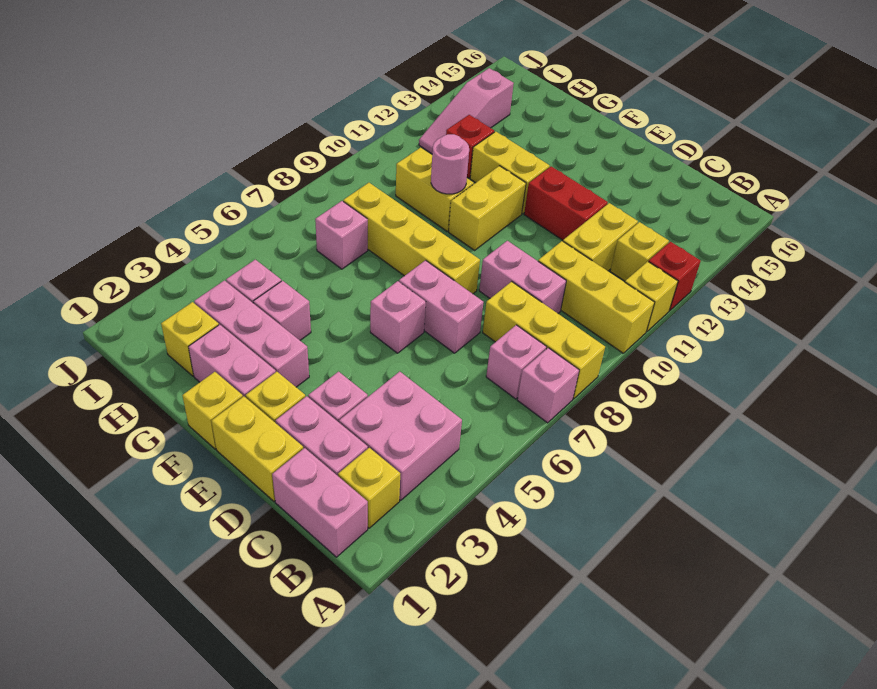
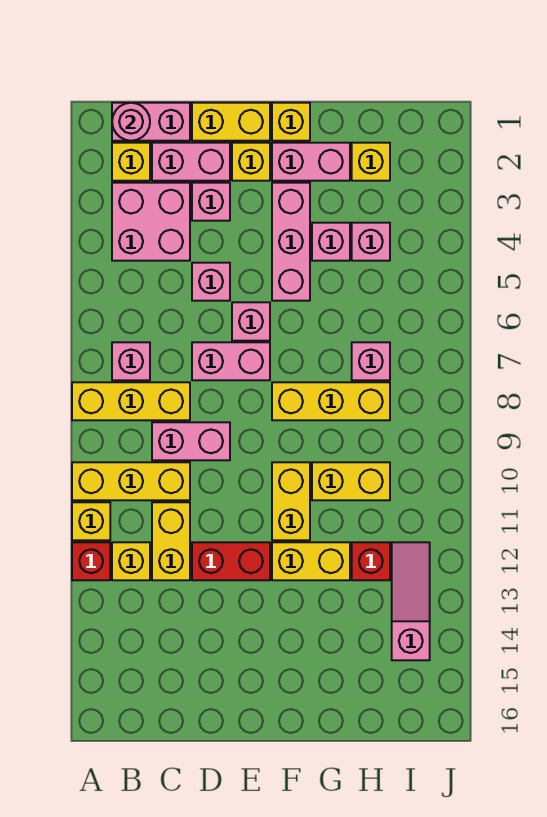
pink 1x1 brick [517,348,579,423] -> pink 1x1 brick moved to [192,263,230,301]
yellow 1x4 brick [343,183,480,294] -> yellow 1x3 brick [272,382,390,420]
pink 1x3 brick [194,280,309,387] -> pink 1x3 brick turned to [272,183,310,301]
pink 1x1 round brick [431,134,469,194] -> pink 1x1 round brick moved to [112,103,150,141]

